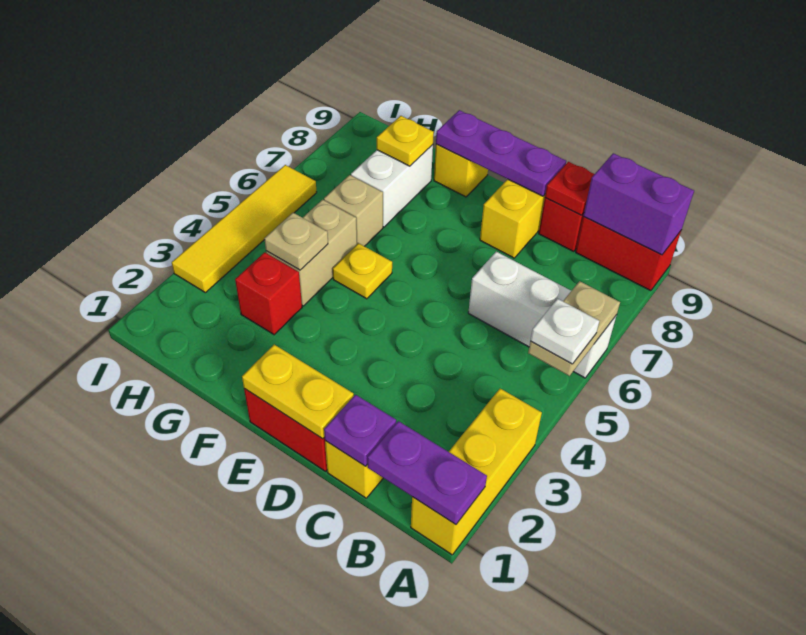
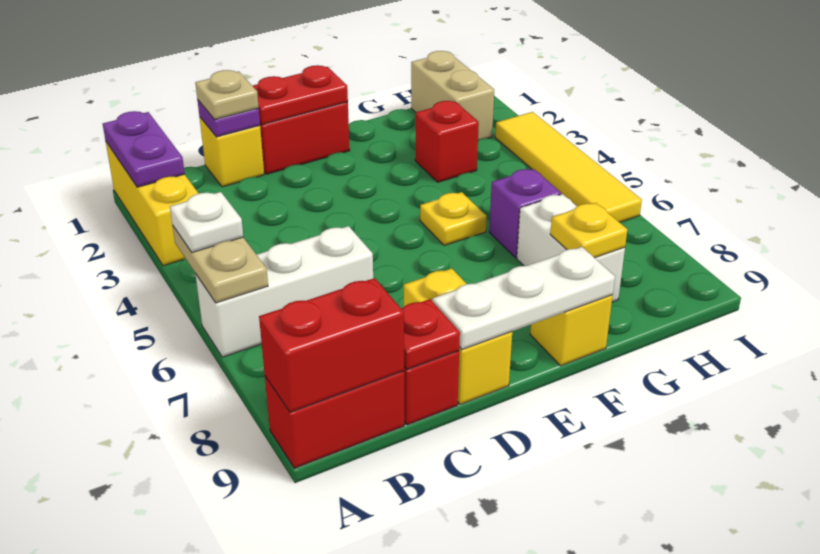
purple 1x2 plate [367,421,487,525] -> purple 1x2 plate turned to [103,111,185,187]
purple 1x2 brick [583,153,694,255] -> red 1x2 brick [259,278,404,412]
yellow 1x2 plate [242,345,354,439] -> red 1x2 plate [253,65,348,125]
purple 1x3 plate [436,110,566,196] -> white 1x3 plate [433,247,615,350]
tan 1x2 brick [266,200,357,306] -> tan 1x2 brick moved to [411,51,494,140]
tan 1x1 plate [264,213,328,270] -> tan 1x1 plate moved to [195,70,259,120]
tan 1x1 brick [324,175,383,246] -> purple 1x1 brick [489,169,561,258]

